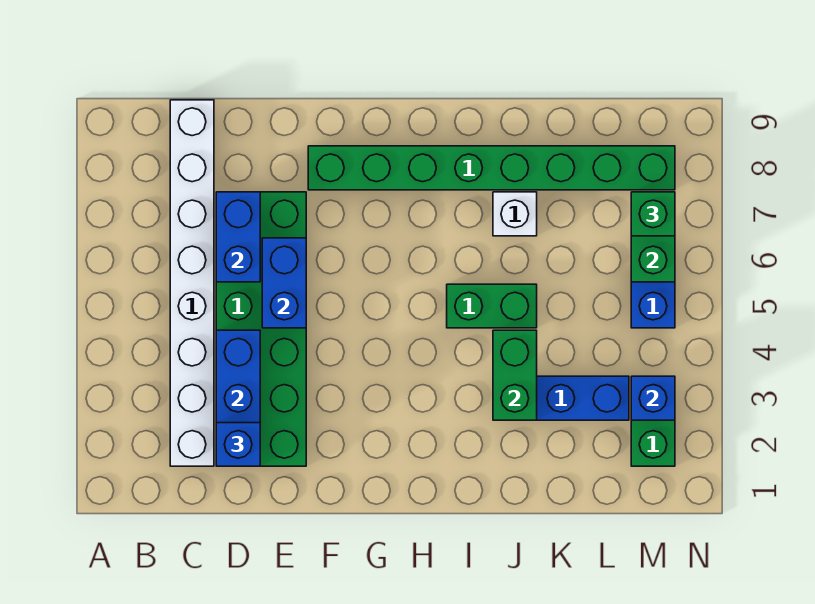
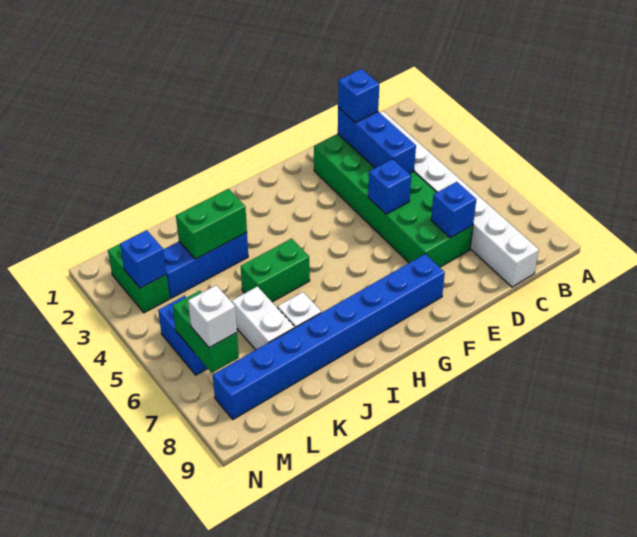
blue 1x2 brick [216,192,260,282] -> blue 1x1 brick [431,182,476,238]
blue 1x2 brick [262,238,306,328] -> blue 1x1 brick [368,159,411,214]
green 1x8 brick [308,146,675,190] -> blue 1x8 brick [213,254,445,419]
green 1x2 brick [493,330,537,420] -> green 1x2 brick turned to [176,189,247,259]
none -> white 1x2 brick [232,286,294,350]
green 1x1 brick [631,192,675,236] -> white 1x1 brick [188,285,237,348]

